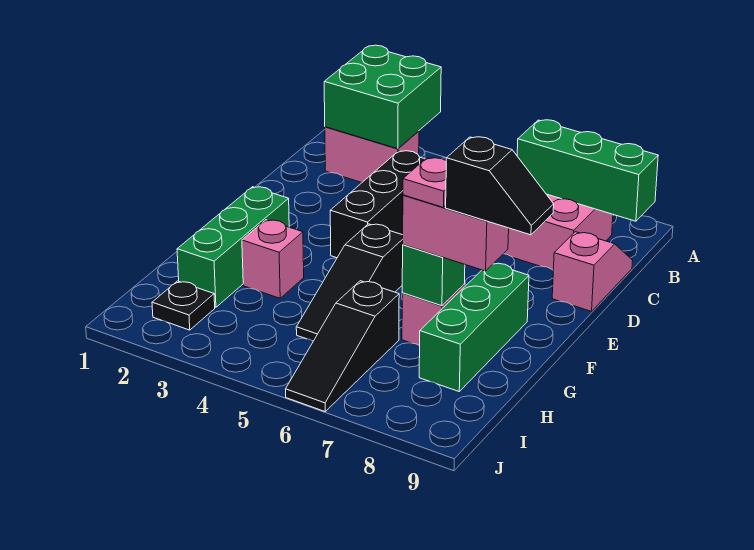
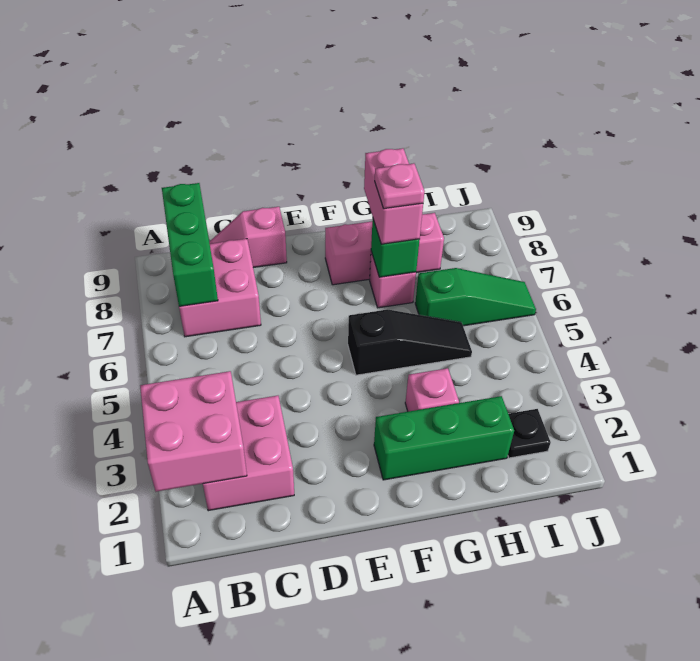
green 2x2 brick [324,45,441,149] -> pink 2x2 brick [140,371,247,492]
pink 1x2 brick [325,127,419,183] -> pink 2x2 brick [203,396,294,511]
black 1x3 brick [330,151,425,258] -> none
green 1x3 brick [419,263,529,391] -> pink 1x3 brick [325,213,444,285]
black 1x2 slope [446,137,554,235] -> none
black 1x3 slope [286,281,399,411] -> green 1x3 slope [415,268,536,326]

